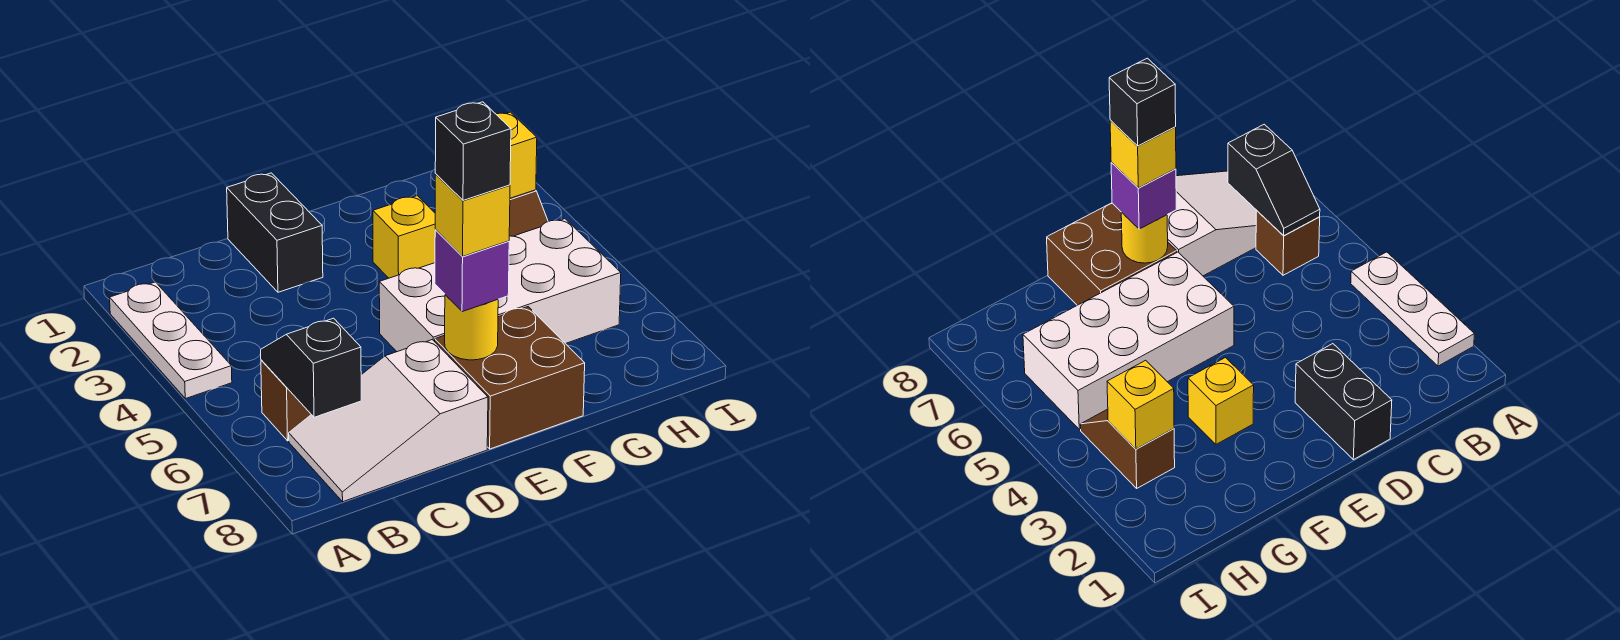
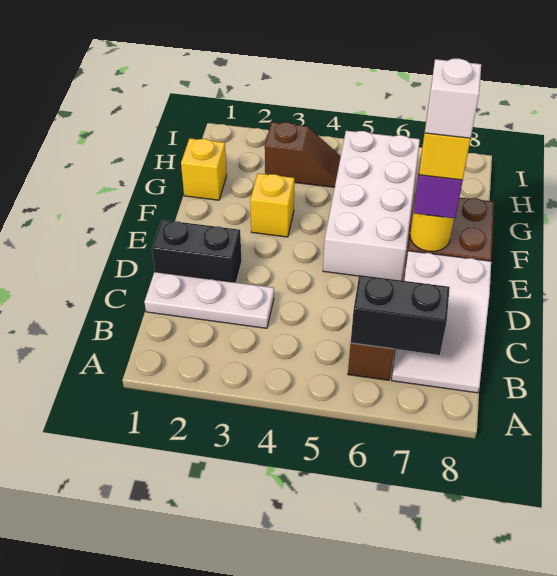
white 1x3 plate [110,282,232,399] -> white 1x3 plate moved to [144,272,274,328]
black 1x2 slope [261,318,361,417] -> black 1x2 brick [351,275,450,355]
black 1x1 brick [435,102,511,200] -> white 1x1 brick [425,58,481,138]
yellow 1x1 brick [496,112,537,198] -> yellow 1x1 brick moved to [181,138,227,200]

